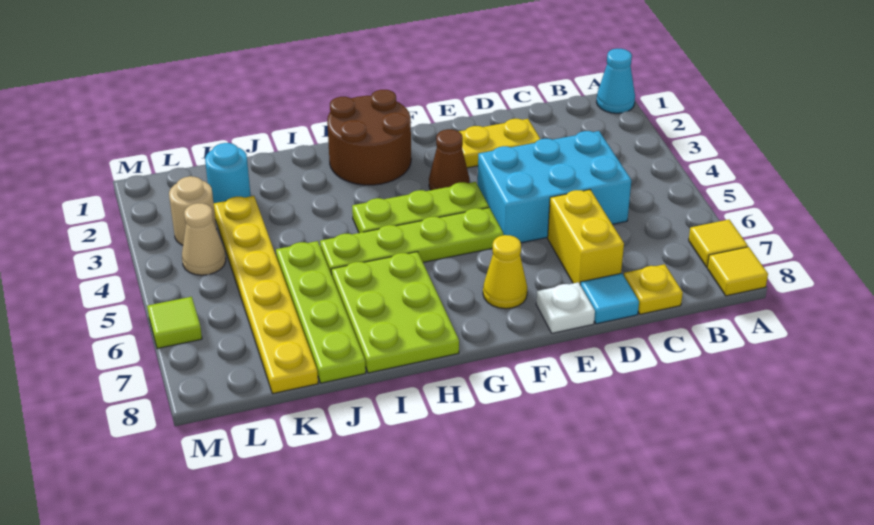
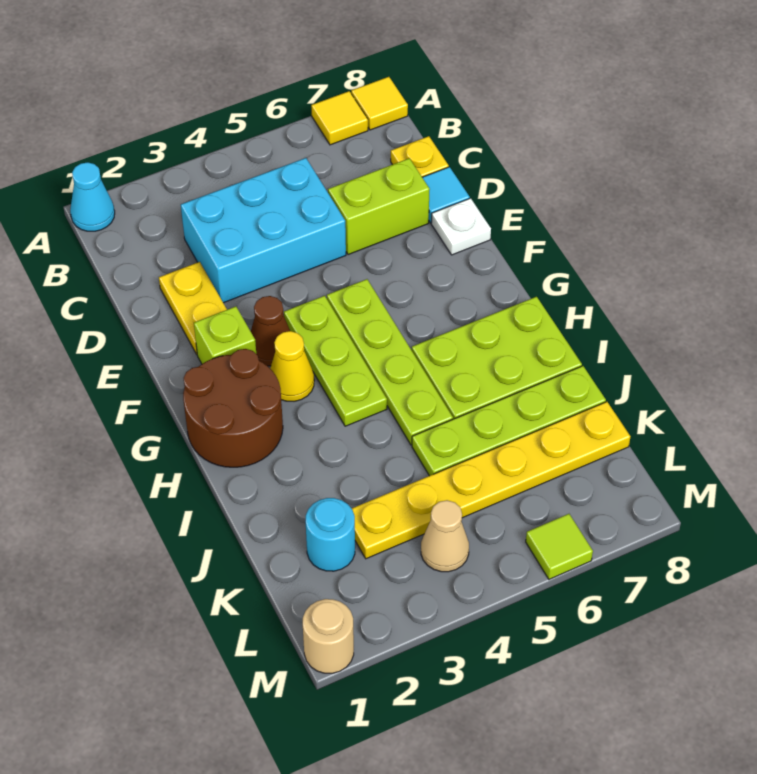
cyan 2x3 brick [478,131,631,243] -> cyan 2x3 brick turned to [181,158,346,303]
yellow 1x2 brick [548,190,624,285] -> lime 1x2 brick [328,158,430,255]
none -> lime 1x1 brick [194,306,256,364]
yellow 1x1 cone [483,235,527,309] -> yellow 1x1 cone moved to [270,331,314,401]
tan 1x1 round brick [169,176,216,245] -> tan 1x1 round brick moved to [303,599,354,673]

